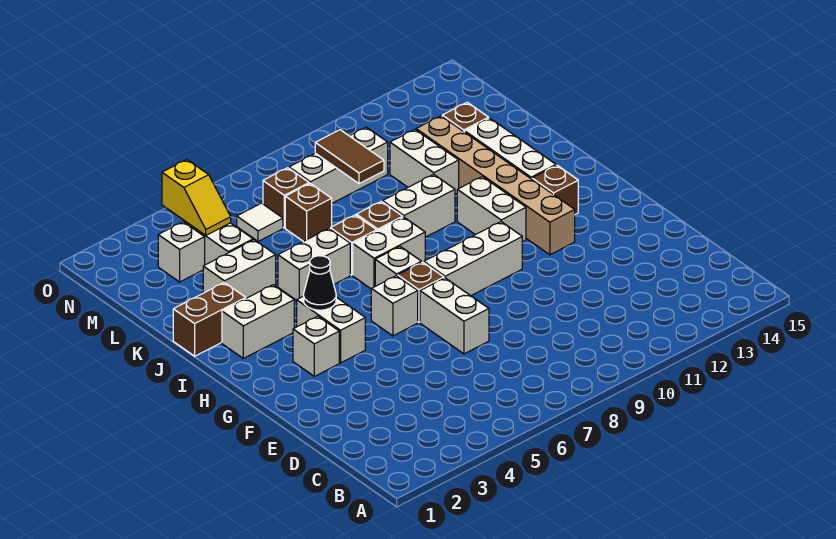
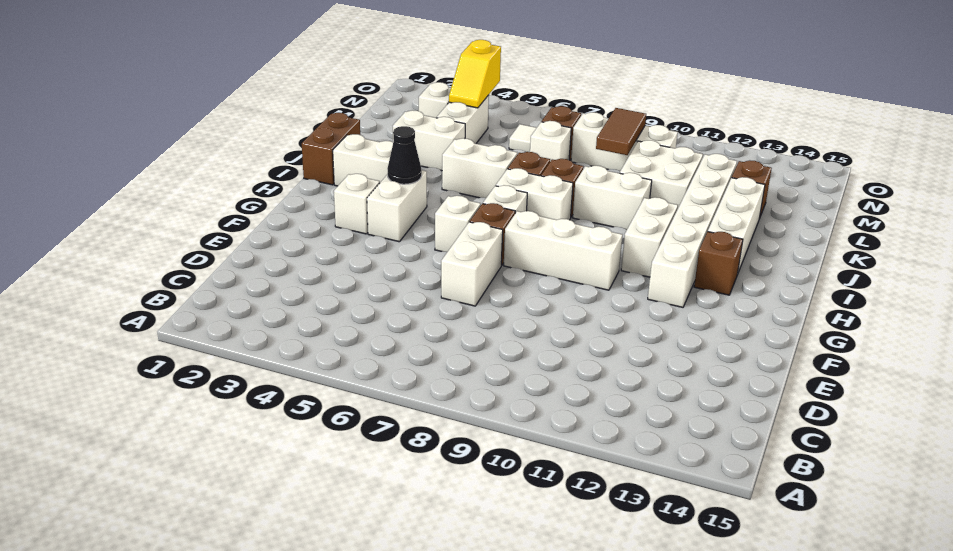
tan 1x6 brick [416,116,575,255] -> white 1x6 brick [648,154,737,307]
brown 1x2 brick [173,282,246,356] -> brown 1x2 brick turned to [302,113,360,185]
white 1x2 brick [390,129,459,194] -> white 2x2 brick [620,140,703,208]
brown 1x1 brick [285,183,332,242] -> white 1x1 brick [530,121,571,161]

